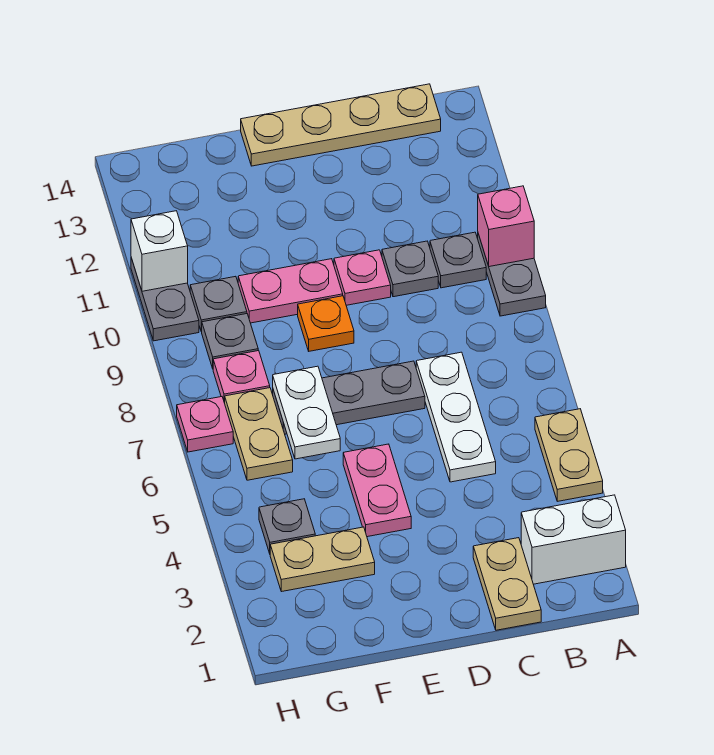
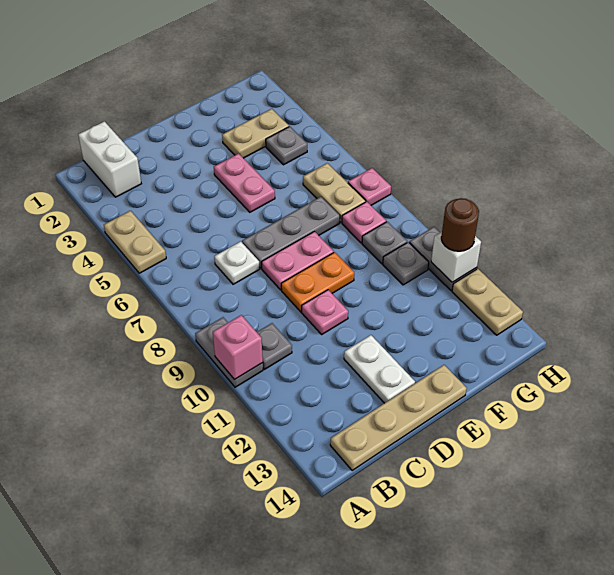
white 1x2 brick [521,495,626,584] -> white 1x2 brick turned to [78,121,141,197]
tan 1x2 plate [473,538,541,630] -> tan 1x2 plate moved to [452,269,523,335]
white 1x3 plate [416,352,496,482] -> white 1x1 plate [214,241,260,284]
grey 1x1 plate [382,241,438,297] -> none
orange 1x1 plate [298,296,354,351] -> orange 1x2 plate [281,252,354,312]
pink 1x2 plate [238,259,343,323] -> pink 1x2 plate moved to [262,232,334,290]
white 1x2 plate [273,366,340,459] -> white 1x2 plate moved to [344,335,415,403]
none -> brown 1x1 round brick [441,198,479,251]

